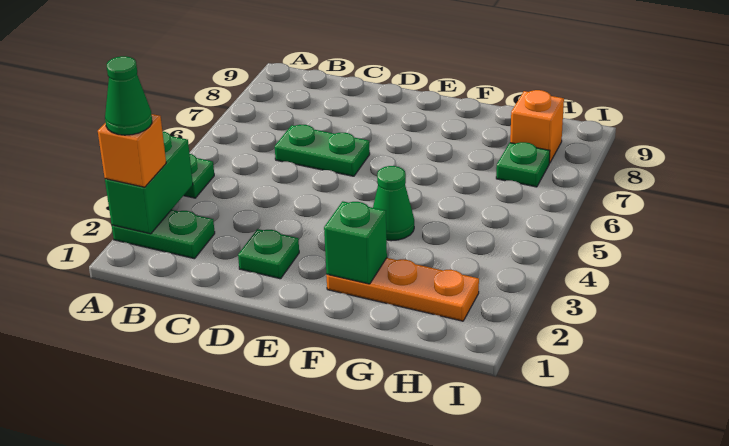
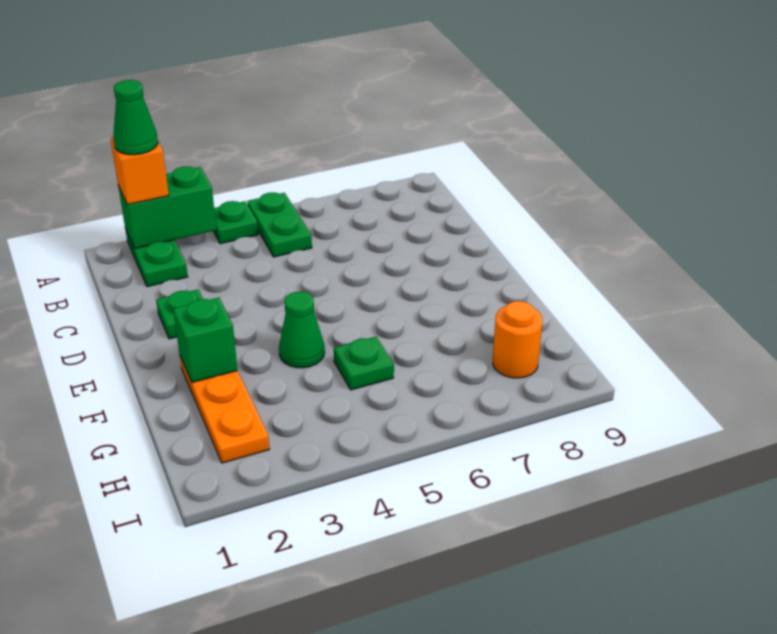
green 1x2 plate [275,125,370,176] -> green 1x2 plate moved to [247,192,312,257]
green 1x1 plate [496,142,550,187] -> green 1x1 plate moved to [334,337,394,390]
orange 1x1 brick [510,90,564,163] -> orange 1x1 round brick [493,301,542,378]

